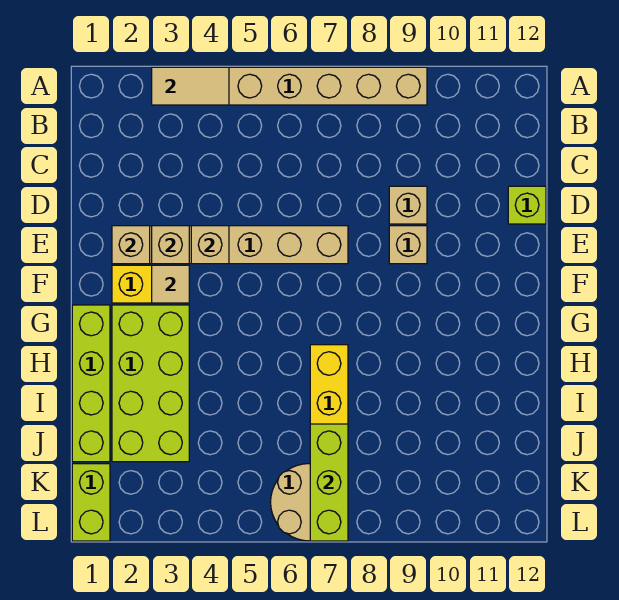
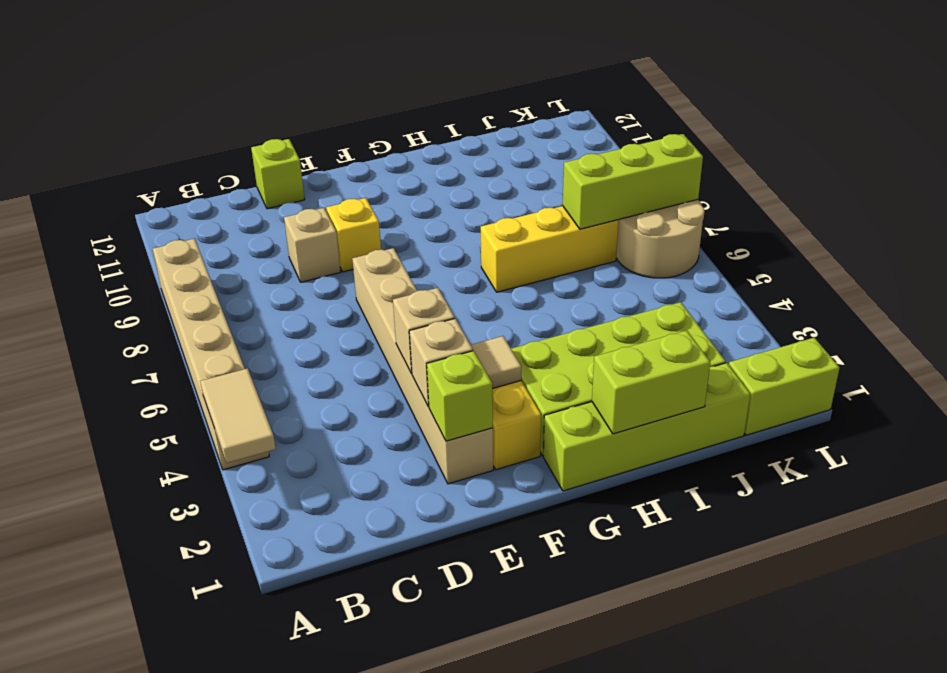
tan 1x1 brick [112,226,150,264] -> lime 1x1 brick [427,351,493,441]
tan 1x1 brick [389,226,427,264] -> yellow 1x1 brick [326,198,381,272]
none -> lime 1x2 brick [592,331,710,434]

